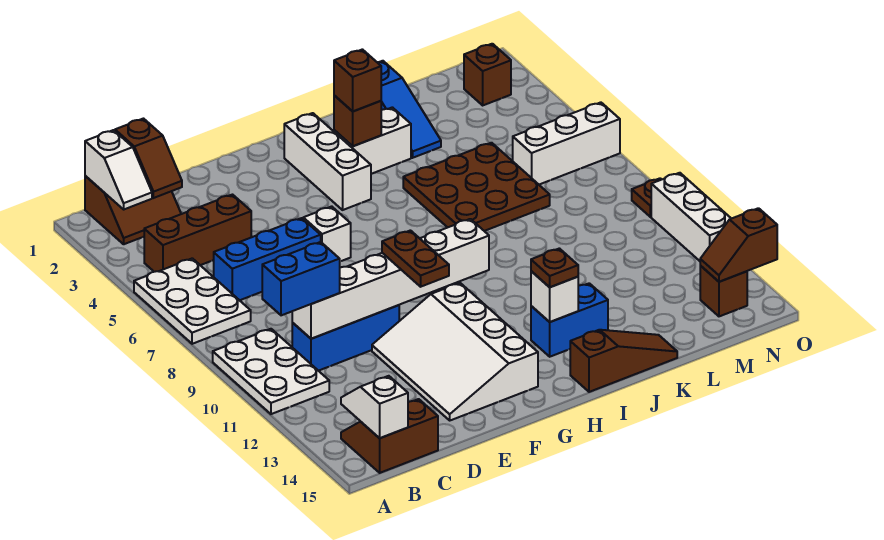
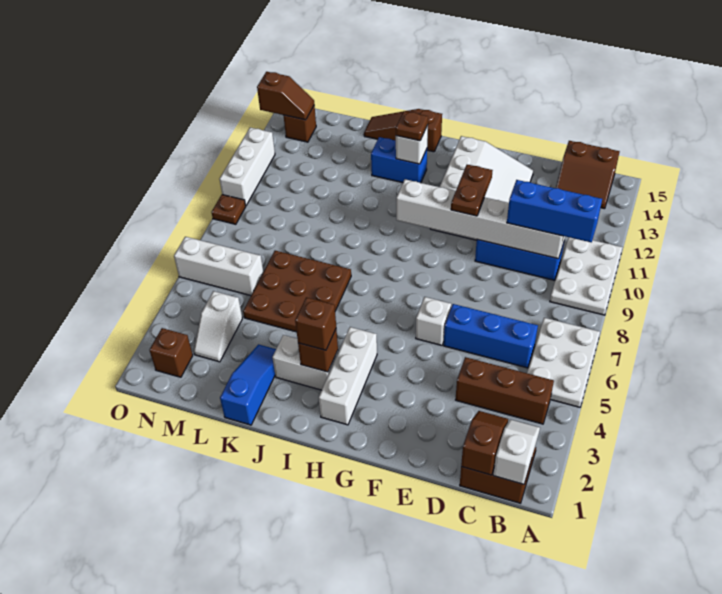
blue 1x2 brick [262,242,340,315] -> blue 1x3 brick [507,180,602,242]
white 1x2 slope [341,376,408,438] -> white 1x2 slope moved to [194,291,242,362]

